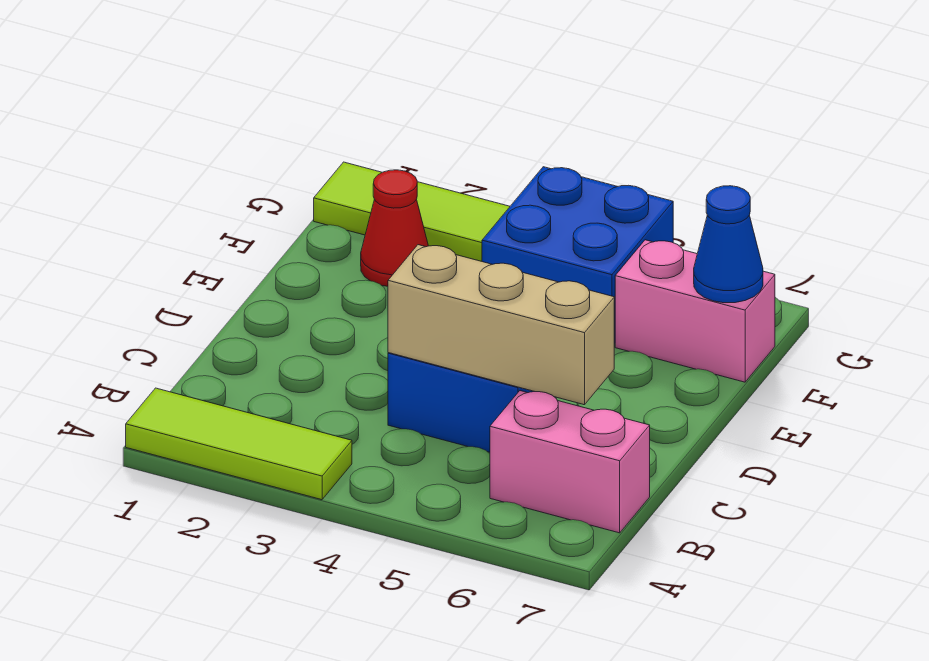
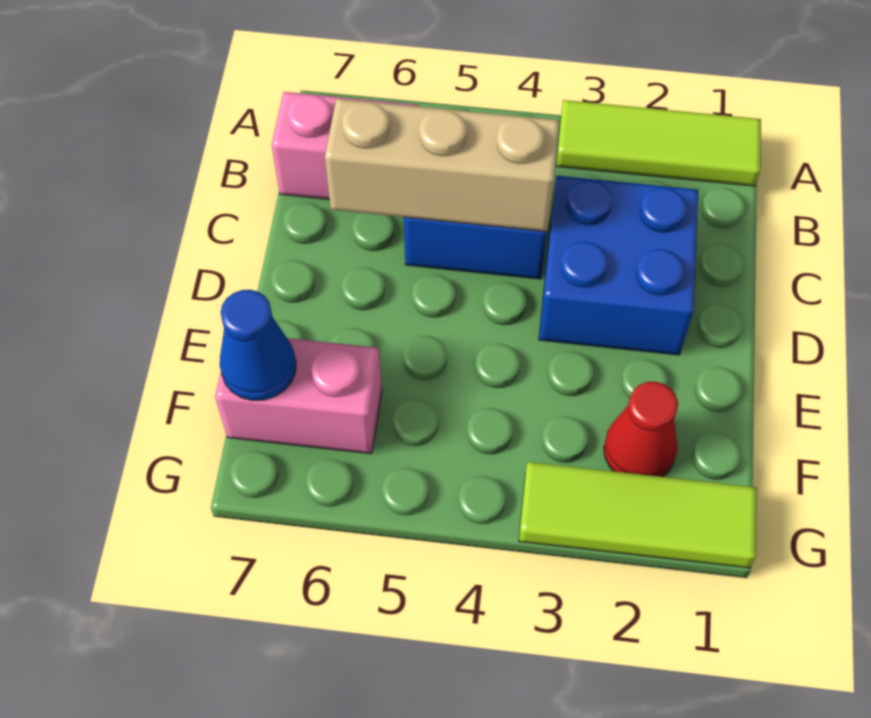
blue 2x2 brick [482,167,673,344] -> blue 2x2 brick moved to [539,176,698,355]

